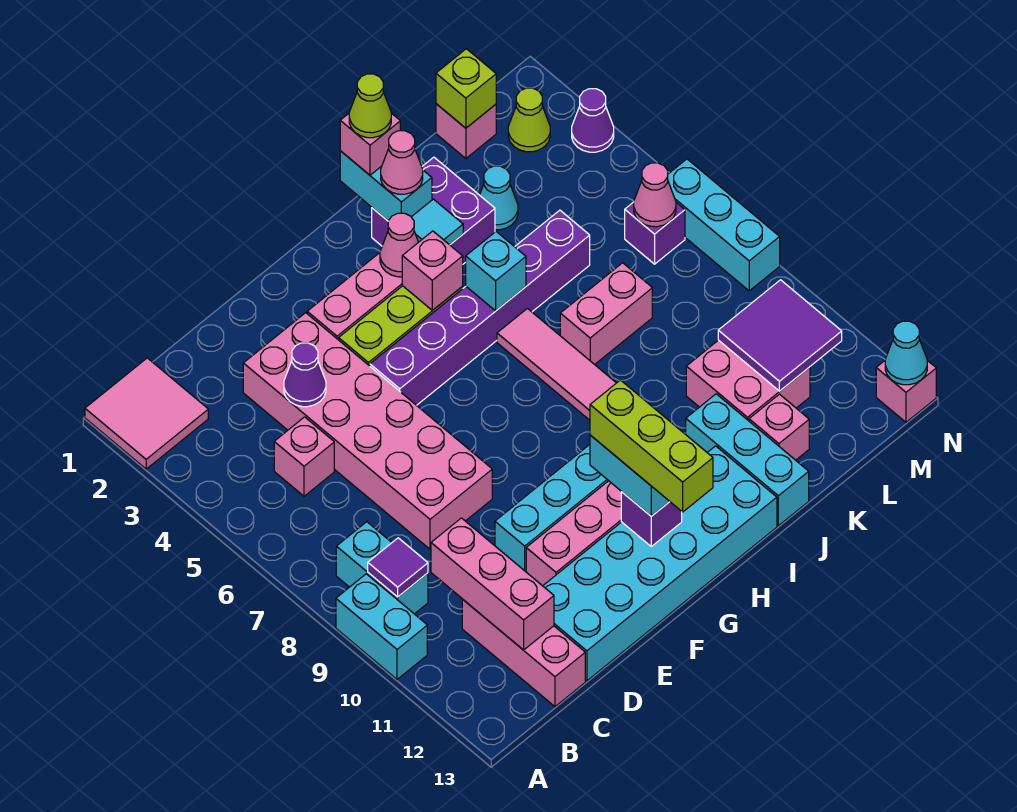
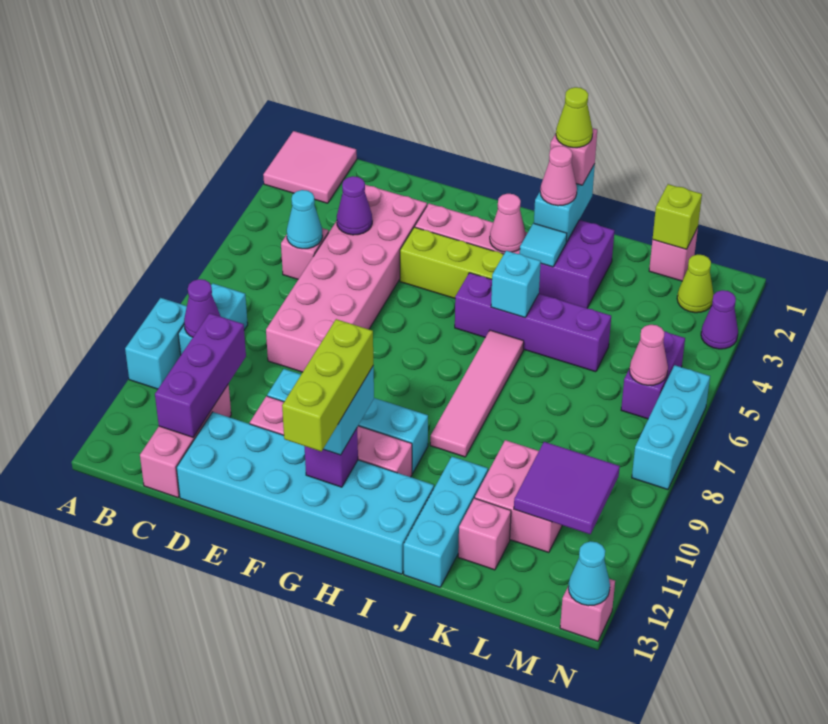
purple 1x1 tile [368,538,428,597] -> purple 1x1 cone [184,279,221,337]
pink 1x3 brick [431,518,554,650] -> purple 1x3 brick [155,313,246,437]
purple 1x6 brick [370,210,590,405] -> purple 1x4 brick [455,273,611,372]
pink 1x1 brick [402,231,463,310] -> none
pink 1x2 brick [560,263,652,365] -> none
cyan 1x1 cone [480,166,518,230] -> cyan 1x1 cone moved to [287,190,323,249]
purple 1x1 brick [625,202,685,264] -> purple 1x2 brick [621,331,685,419]

